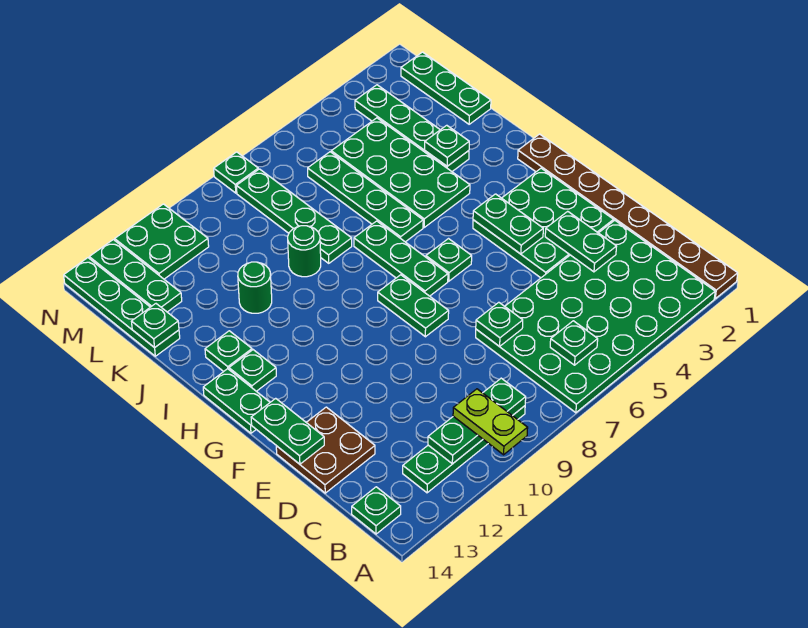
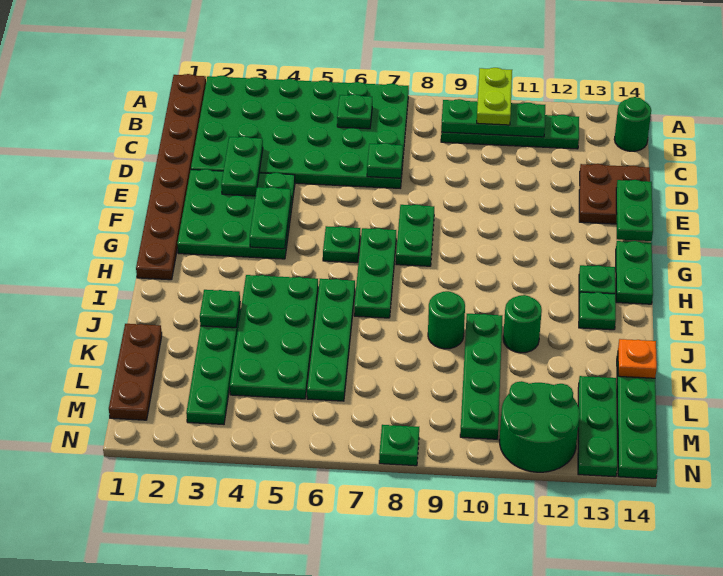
green 1x1 plate [352,487,401,534] -> green 1x1 round brick [614,97,651,151]
green 1x4 plate [236,169,352,263] -> green 1x4 plate moved to [460,314,502,439]
green 1x3 plate [401,52,491,124] -> brown 1x3 plate [109,324,162,420]
green 1x1 plate [131,304,179,348] -> orange 1x1 plate [618,339,657,378]
green 2x2 plate [115,204,209,279] -> green 2x2 round brick [499,381,580,472]

